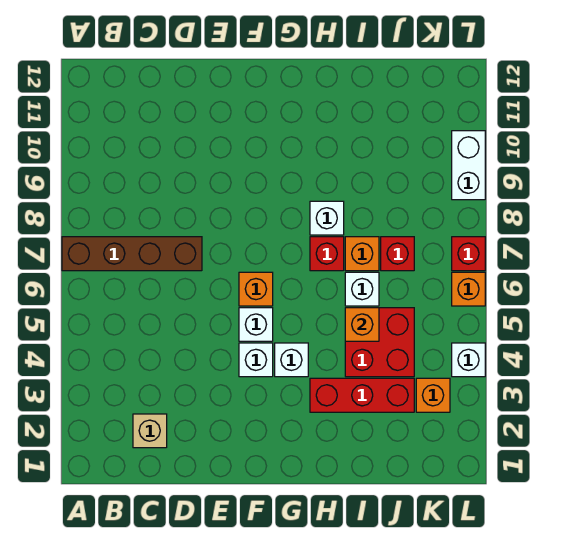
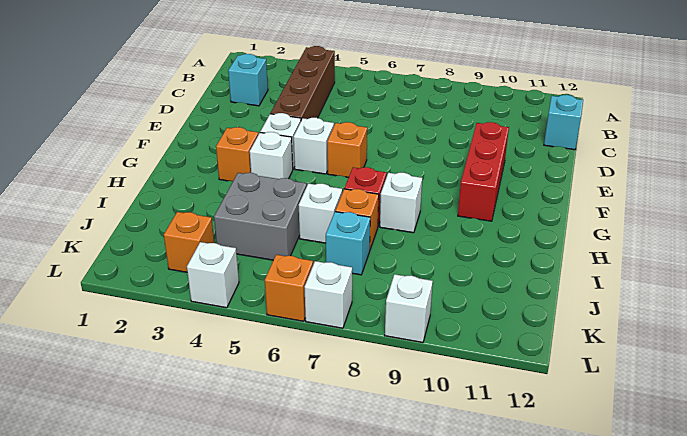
brown 1x4 brick [62,237,202,271] -> brown 1x4 brick moved to [270,46,335,120]
tan 1x1 brick [133,414,167,448] -> cyan 1x1 brick [228,54,268,106]
none -> cyan 1x1 brick [544,95,583,150]
red 1x3 brick [310,378,414,412] -> red 1x3 brick moved to [458,122,509,221]
red 2x2 brick [345,308,414,377] -> grey 2x2 brick [214,173,307,260]
orange 1x1 brick [345,308,379,341] -> orange 1x1 brick moved to [216,127,258,181]
red 1x1 brick [381,237,414,271] -> cyan 1x1 brick [326,212,370,275]
red 1x1 brick [452,237,485,271] -> white 1x1 brick [305,261,352,328]
white 1x2 brick [452,131,485,200] -> white 1x1 brick [385,274,433,343]

